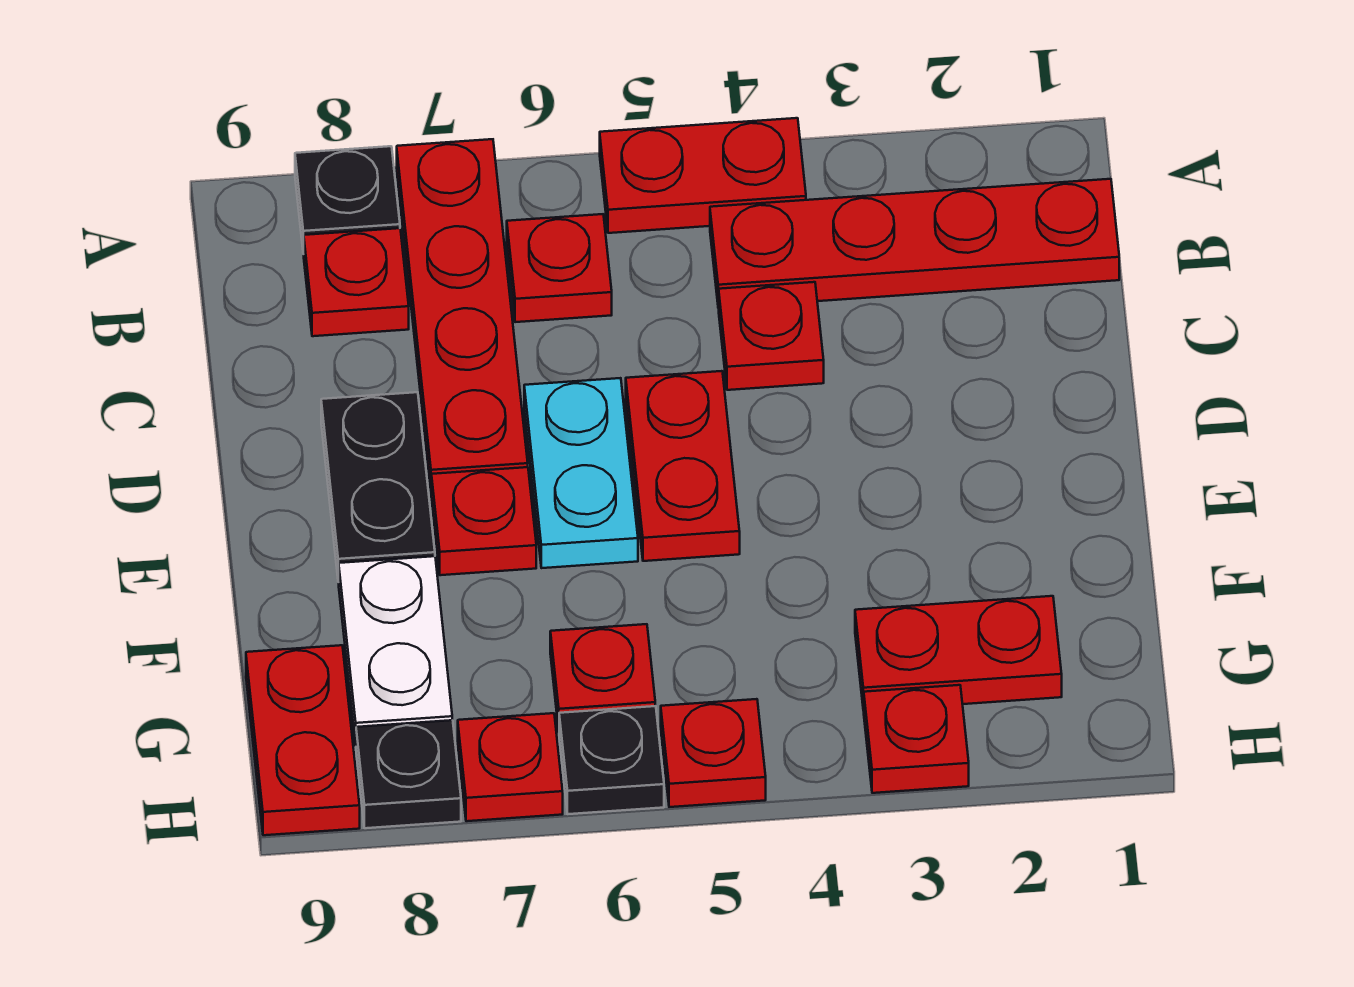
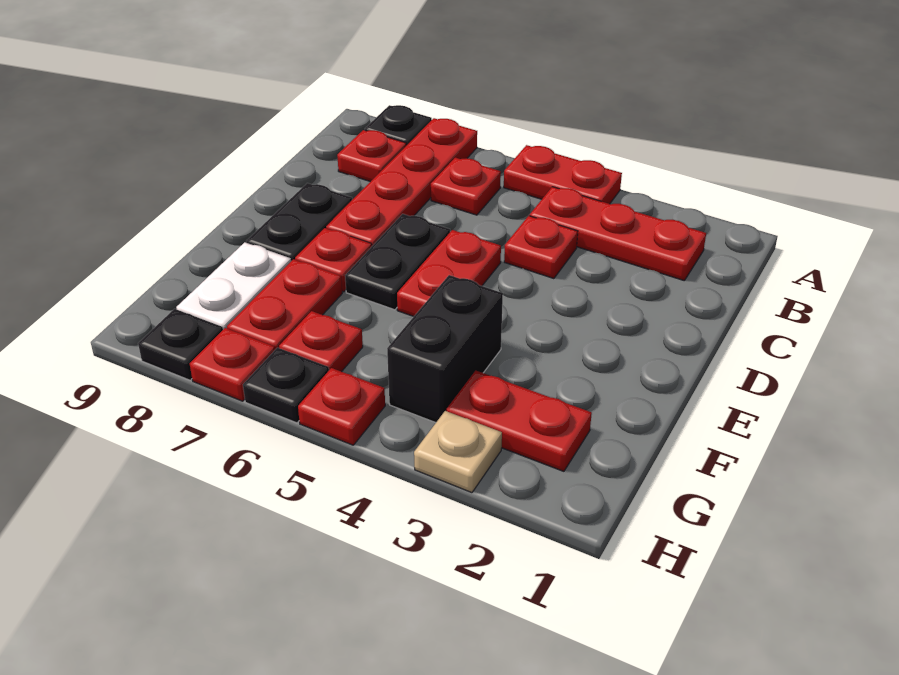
red 1x4 plate [710,179,1119,308] -> red 1x3 plate [530,187,706,281]
cyan 1x2 plate [524,378,638,568] -> black 1x2 plate [345,214,450,310]
none -> black 1x2 brick [387,275,503,423]
red 1x2 plate [246,645,360,835] -> red 1x2 plate moved to [227,259,342,349]
red 1x1 plate [864,685,969,793] -> tan 1x1 plate [414,411,502,493]

